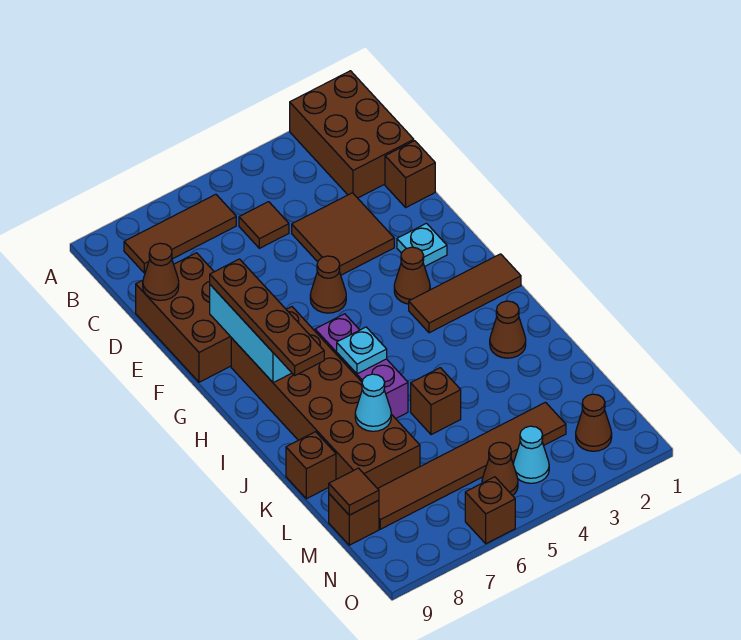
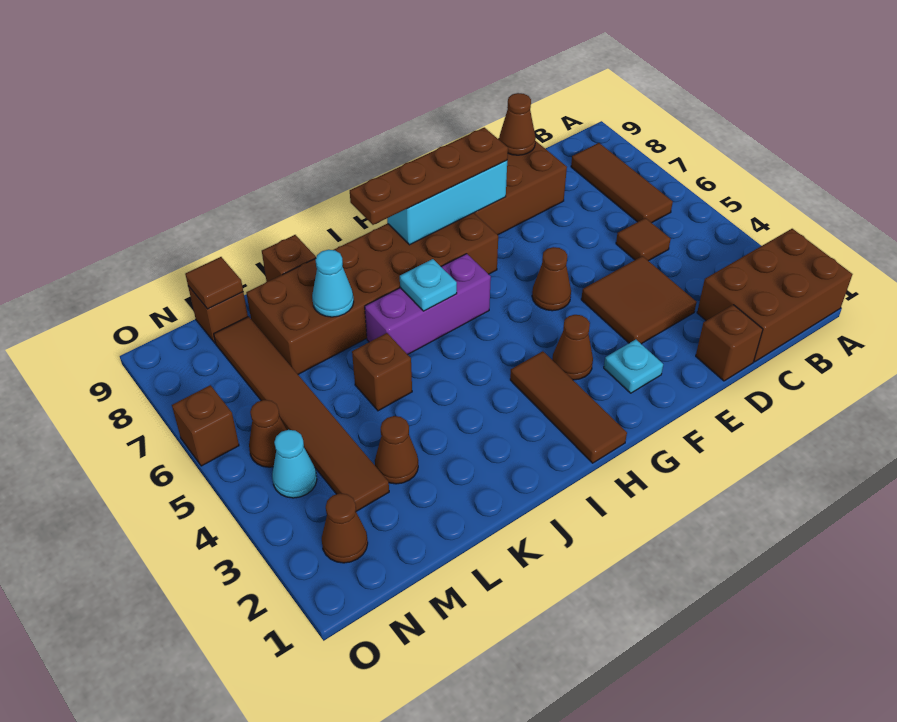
brown 1x1 cone [490,301,526,358] -> brown 1x1 cone moved to [375,416,418,484]

